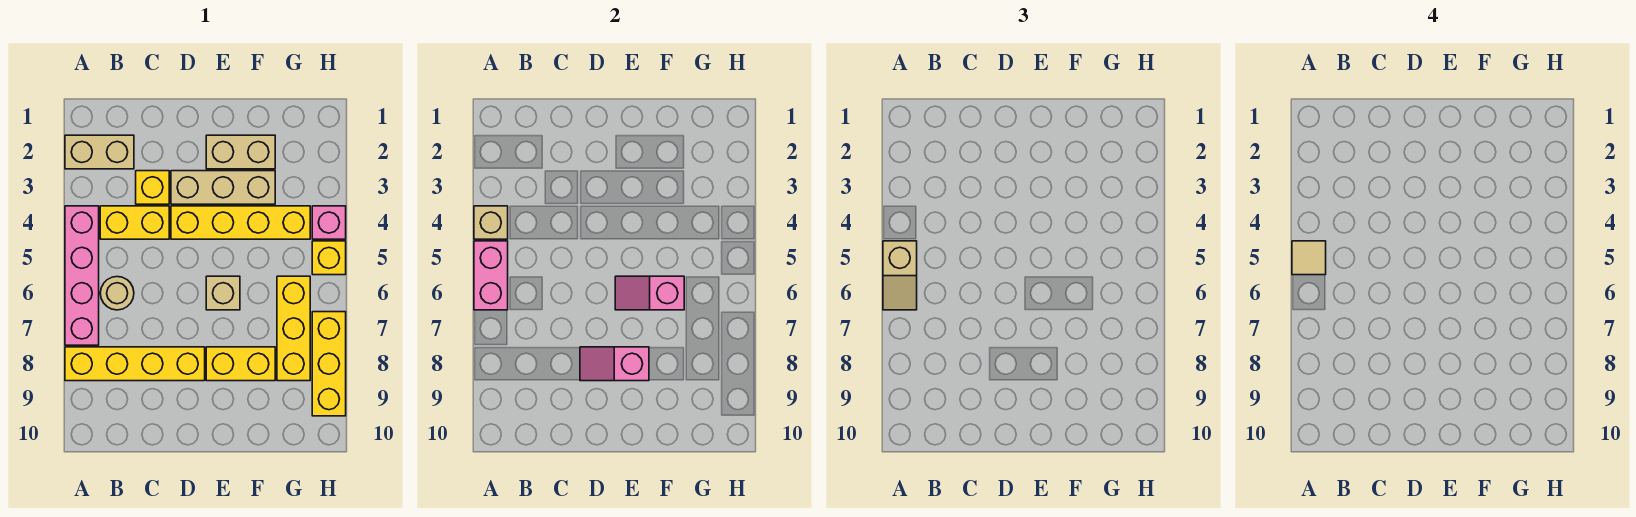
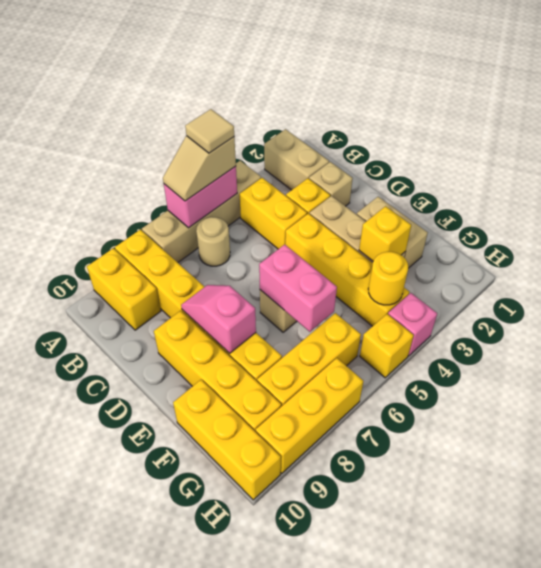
pink 1x4 brick [65,206,99,345] -> tan 1x4 brick [142,161,261,263]
tan 1x1 brick [474,206,508,239] -> tan 1x1 brick moved to [309,162,353,206]
none -> yellow 1x2 brick [87,248,161,330]
none -> yellow 1x4 brick [154,311,281,432]
pink 1x2 slope [615,276,684,310] -> pink 1x2 brick [259,244,337,332]
none -> yellow 1x1 brick [359,206,411,261]
none -> yellow 1x3 brick [173,380,281,500]
none -> yellow 1x1 round brick [368,252,408,305]

